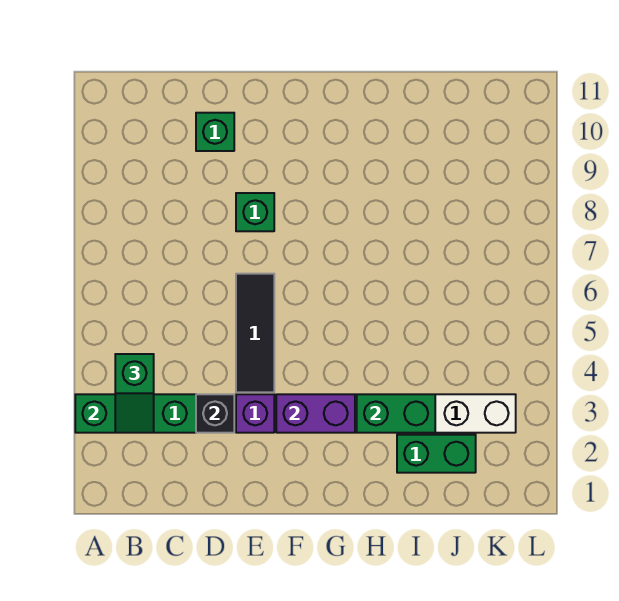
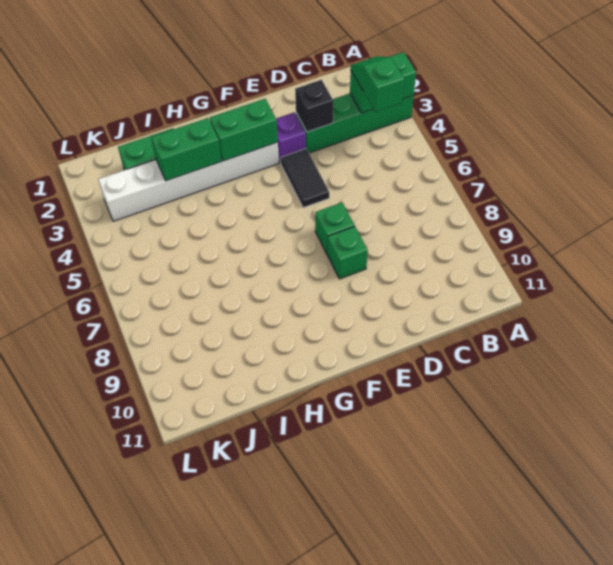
green 1x1 brick [196,113,234,151] -> green 1x1 brick moved to [315,202,355,255]
black 1x3 tile [236,274,274,392] -> black 1x2 tile [281,149,329,208]
purple 1x2 brick [276,394,355,433] -> green 1x2 brick [210,99,278,161]

